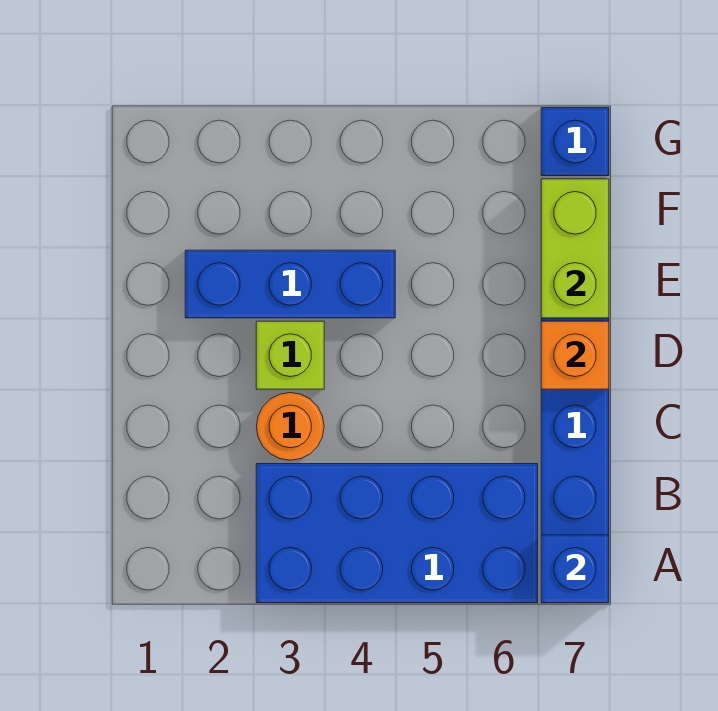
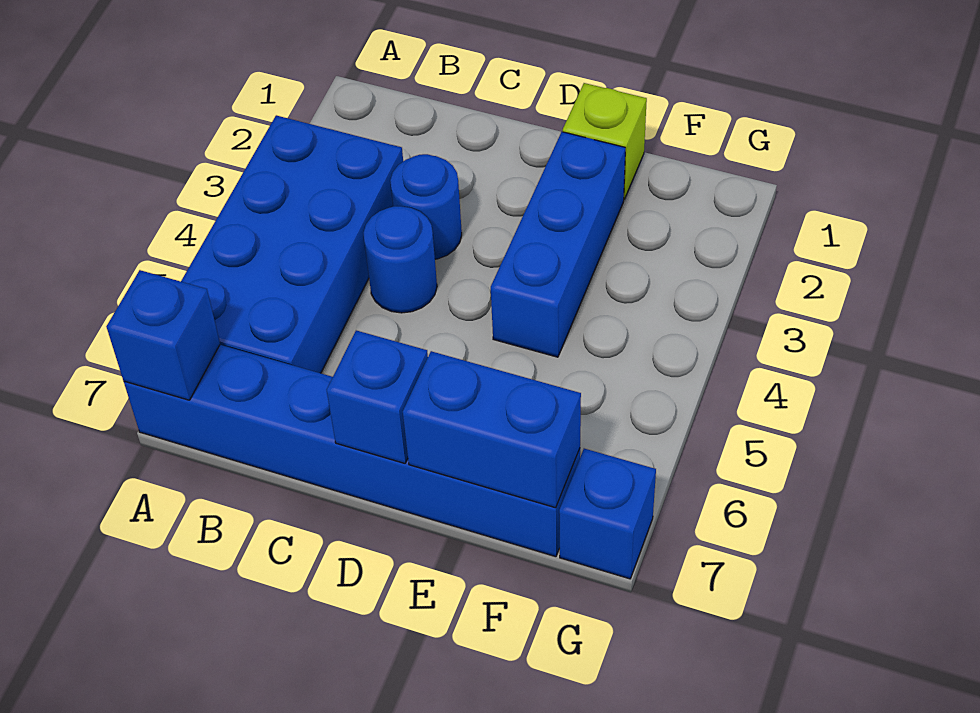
orange 1x1 round brick [256,393,324,460] -> blue 1x1 round brick [390,154,462,259]
none -> blue 1x1 round brick [363,206,437,313]
lime 1x1 brick [256,321,324,389] -> lime 1x1 brick moved to [563,83,647,199]
orange 1x1 brick [541,321,609,389] -> blue 1x1 brick [327,331,428,463]
lime 1x2 brick [541,179,609,318] -> blue 1x2 brick [403,351,581,508]

